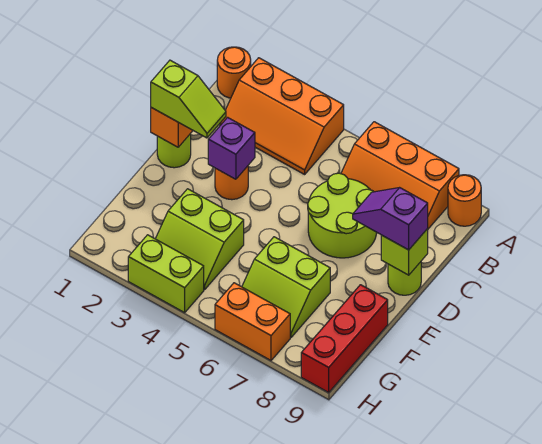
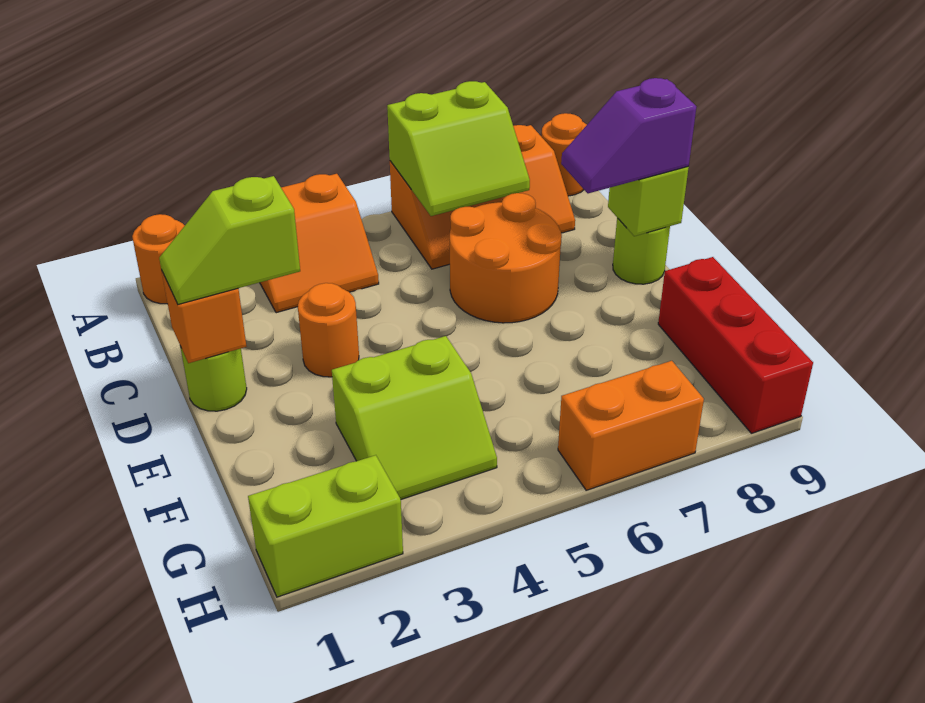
orange 2x3 slope [220,58,344,174] -> orange 2x2 slope [260,174,379,313]
lime 2x2 round brick [308,173,377,258] -> orange 2x2 round brick [450,193,562,323]
lime 1x2 slope [151,60,226,138] -> lime 1x2 slope turned to [159,176,300,304]
purple 1x1 brick [208,117,255,179] -> none
lime 2x2 slope [242,237,330,337] -> lime 2x2 slope moved to [387,81,530,216]
lime 1x2 brick [128,235,204,313] -> lime 1x2 brick moved to [248,455,403,597]

